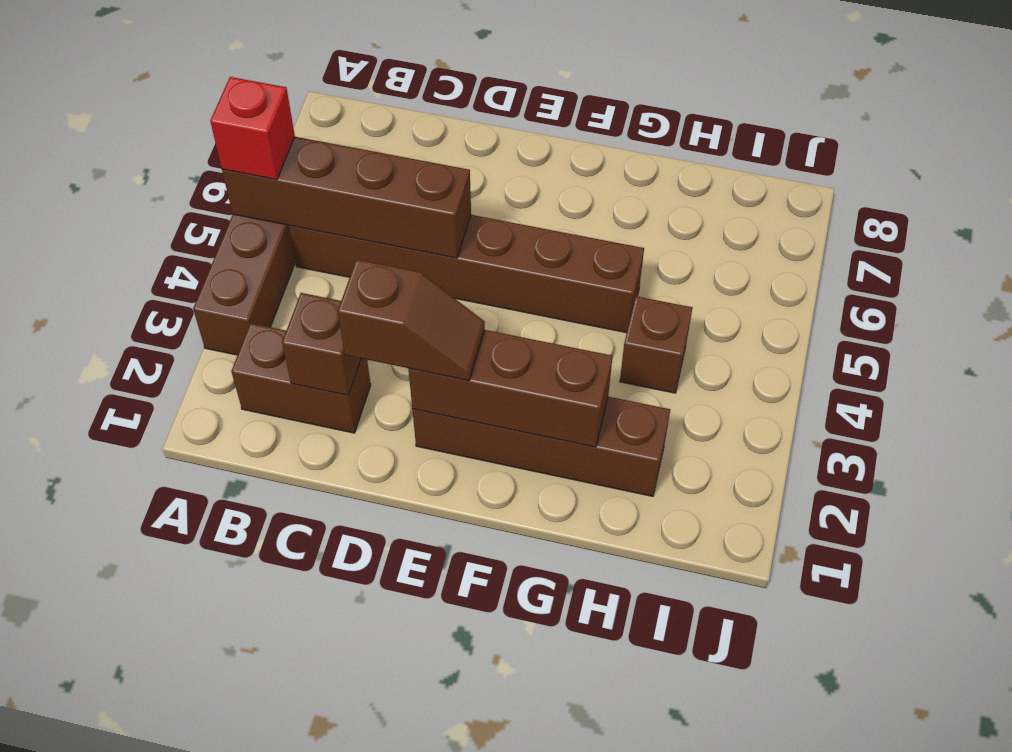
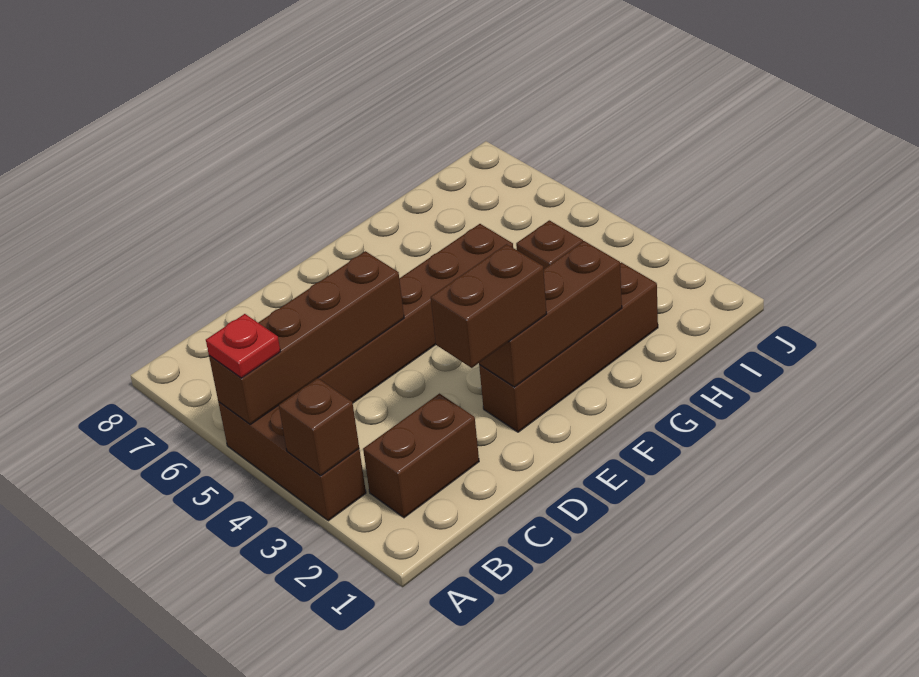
red 1x1 brick [210,77,295,180] -> red 1x1 plate [206,314,280,378]
brown 1x1 brick [282,293,361,395] -> brown 1x1 brick moved to [279,378,359,476]
brown 1x2 slope [338,259,485,381] -> brown 1x2 brick [431,244,547,368]

